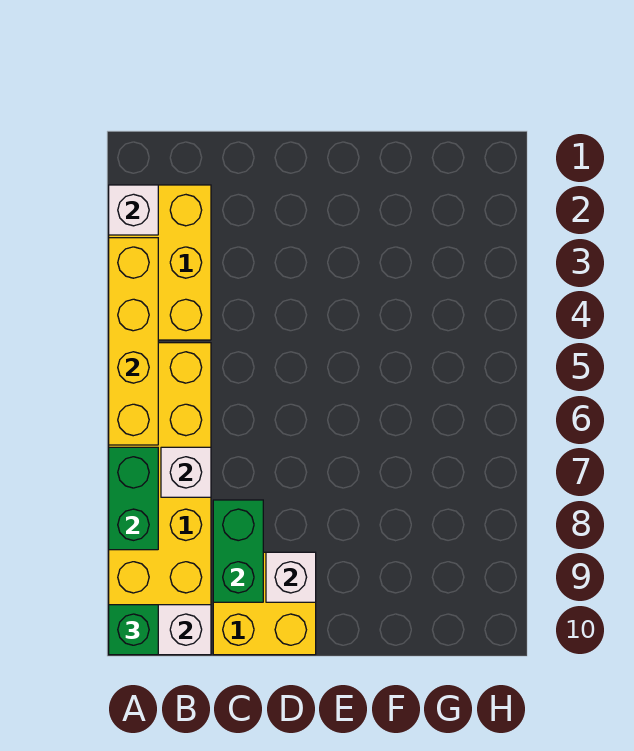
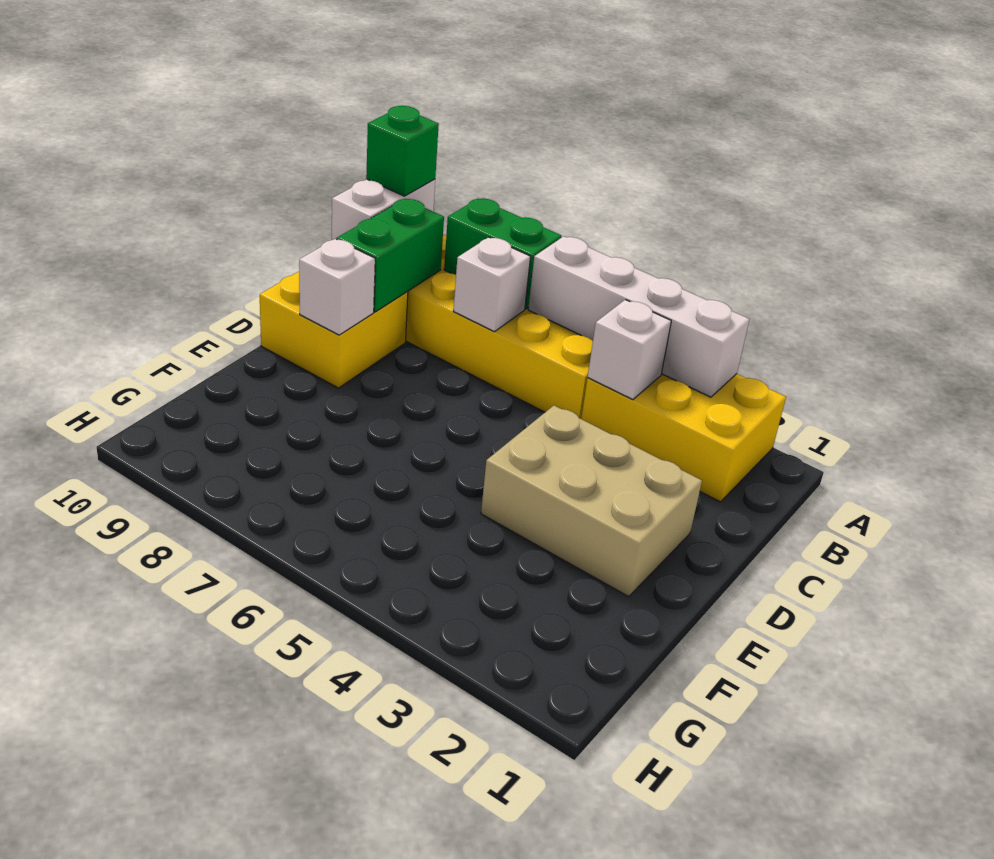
white 1x1 brick [109,185,158,235] -> white 1x1 brick moved to [588,300,671,400]
yellow 1x4 brick [109,238,158,445] -> white 1x4 brick [528,236,750,397]
green 1x2 brick [213,500,263,602] -> green 1x2 brick turned to [337,199,444,312]
none -> tan 2x3 brick [481,406,702,597]

